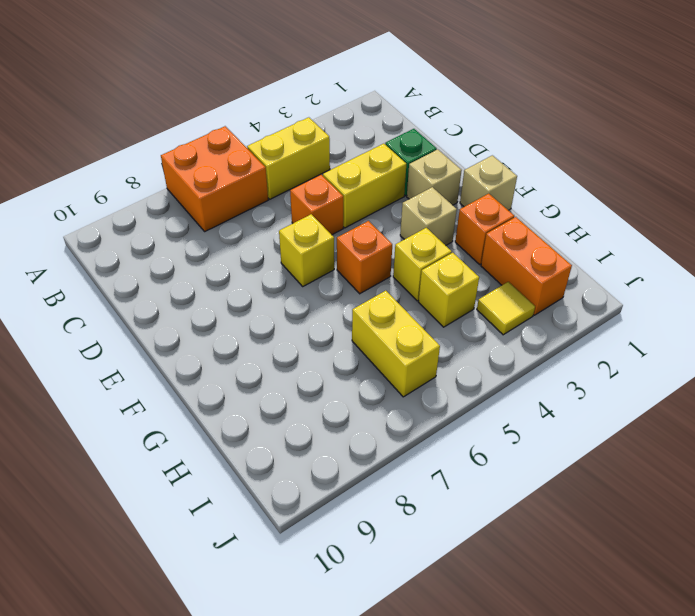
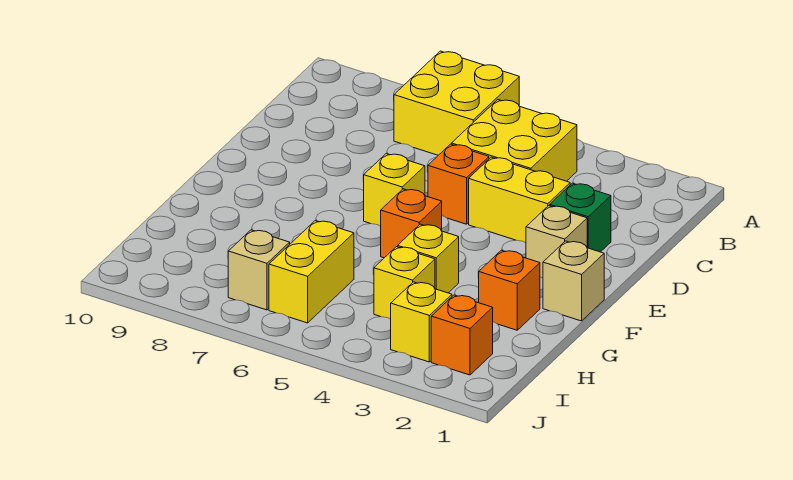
orange 2x2 brick [161,126,268,231] -> yellow 2x2 brick [394,51,519,155]
yellow 1x2 brick [247,117,330,199] -> yellow 2x2 brick [452,100,577,181]
tan 1x1 brick [400,187,457,245] -> tan 1x1 brick moved to [228,230,290,310]
orange 1x2 brick [481,217,572,315] -> orange 1x1 brick [431,295,493,375]
yellow 1x1 tile [477,282,535,335] -> yellow 1x1 brick [391,282,452,362]

